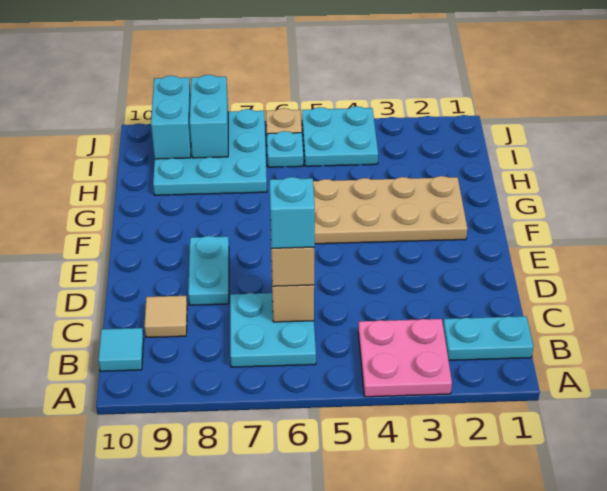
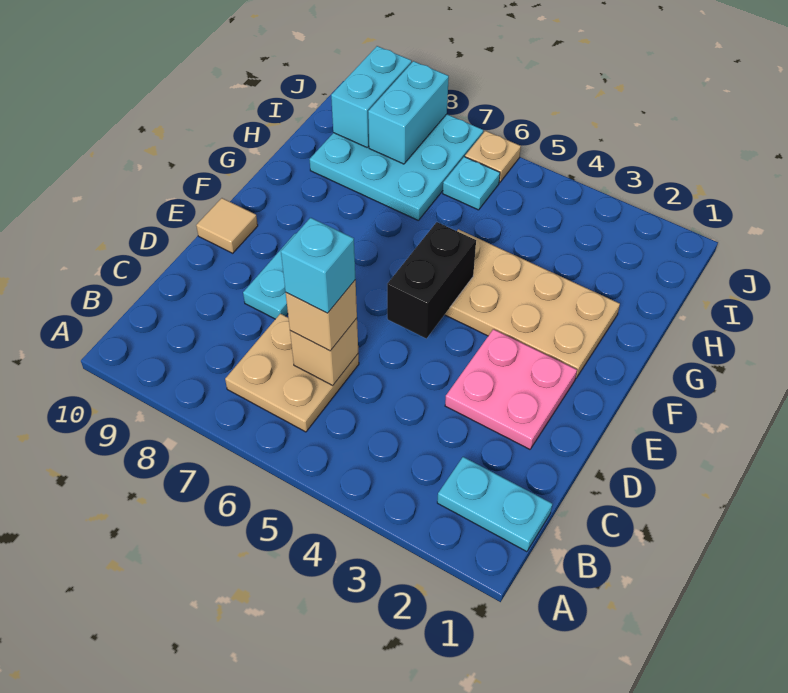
pink 2x2 plate [358,319,452,397] -> pink 2x2 plate moved to [445,329,577,449]
cyan 2x2 plate [230,293,316,367] -> tan 2x2 plate [225,314,359,432]
cyan 1x1 tile [98,328,144,371] -> none
tan 1x1 tile [144,296,187,337] -> tan 1x1 tile moved to [196,198,258,253]
none -> black 1x2 brick [387,222,476,339]
cyan 2x2 plate [302,106,378,166] -> none

